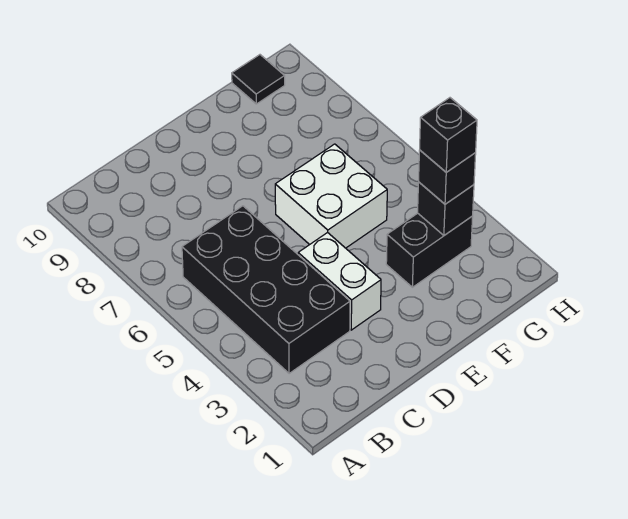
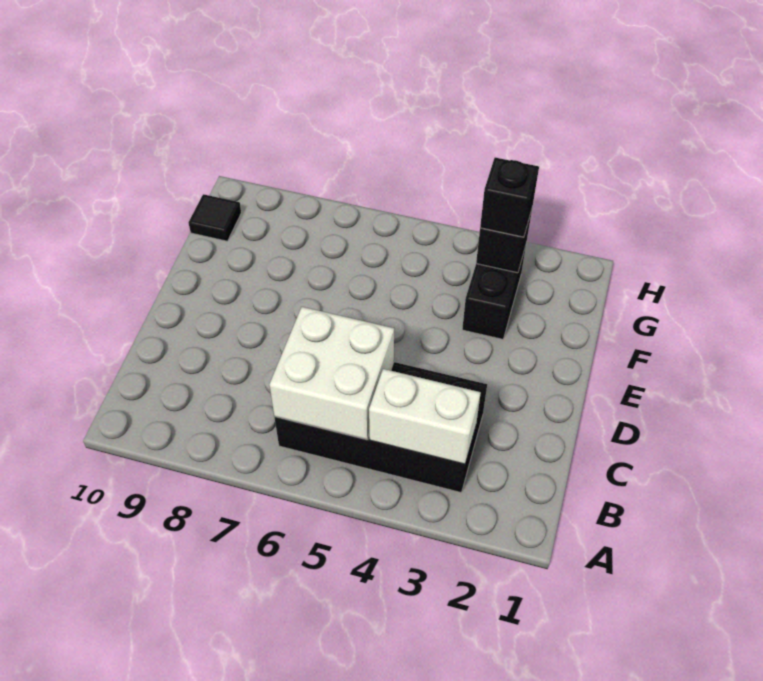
white 1x2 brick [298,232,381,330] -> white 1x2 brick moved to [369,369,481,464]
white 2x2 brick [275,144,387,248] -> white 2x2 brick moved to [269,307,394,440]
black 1x1 brick [420,98,477,172] -> none

